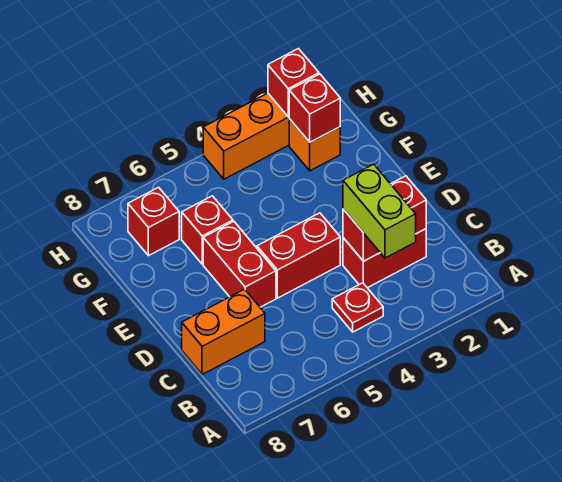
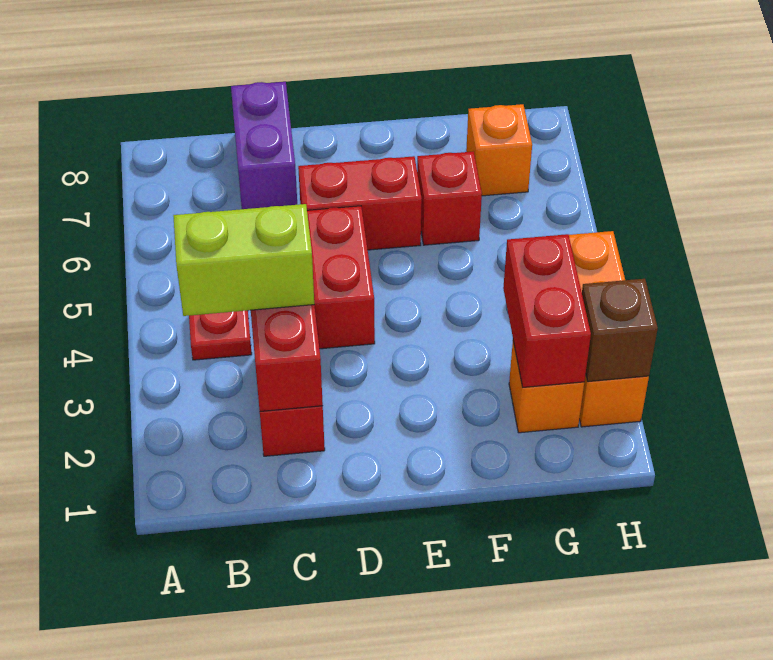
orange 1x2 brick [182,289,265,375] -> purple 1x2 brick [231,82,297,209]
red 1x1 brick [289,74,340,142] -> red 1x2 brick [503,234,591,387]
red 1x1 brick [128,187,179,256] -> orange 1x1 brick [466,104,532,196]
red 1x1 brick [268,49,319,117] -> brown 1x1 brick [582,279,658,382]

